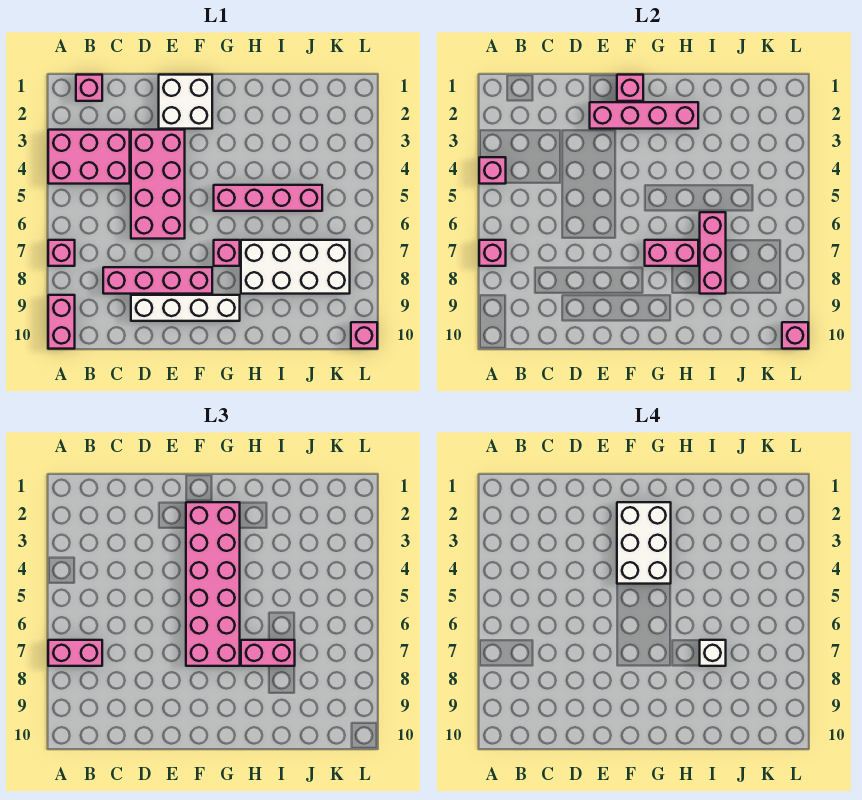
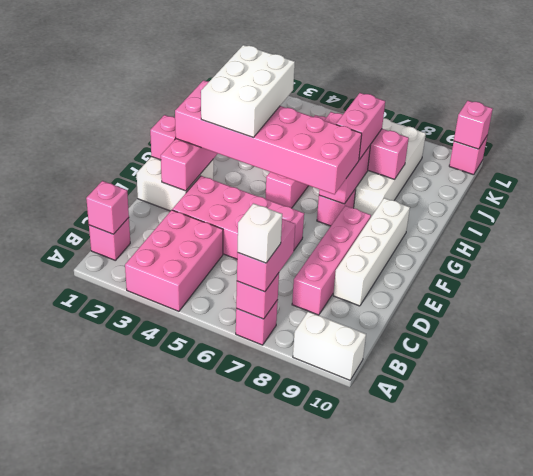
pink 1x1 brick [479,157,506,184] -> pink 1x1 brick moved to [86,181,129,234]
pink 1x2 brick [48,295,75,349] -> white 1x2 brick [293,311,366,380]
white 2x3 brick [617,502,671,584] -> white 2x3 brick turned to [201,45,295,138]
white 1x1 brick [700,640,726,666] -> white 1x1 brick moved to [237,203,282,263]

